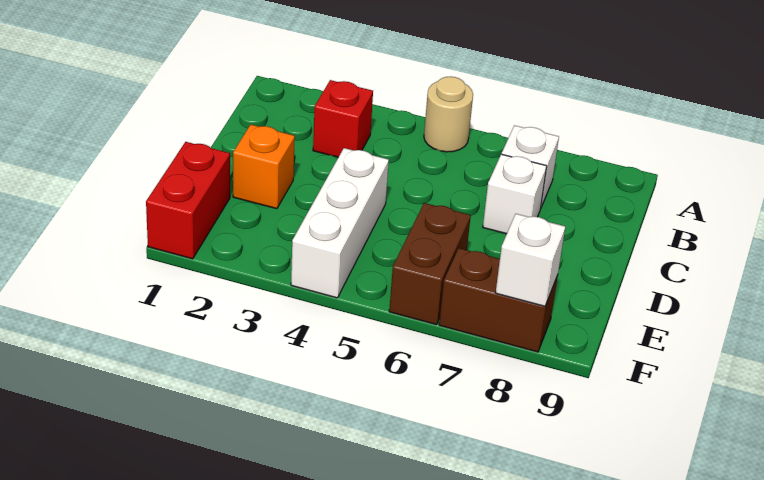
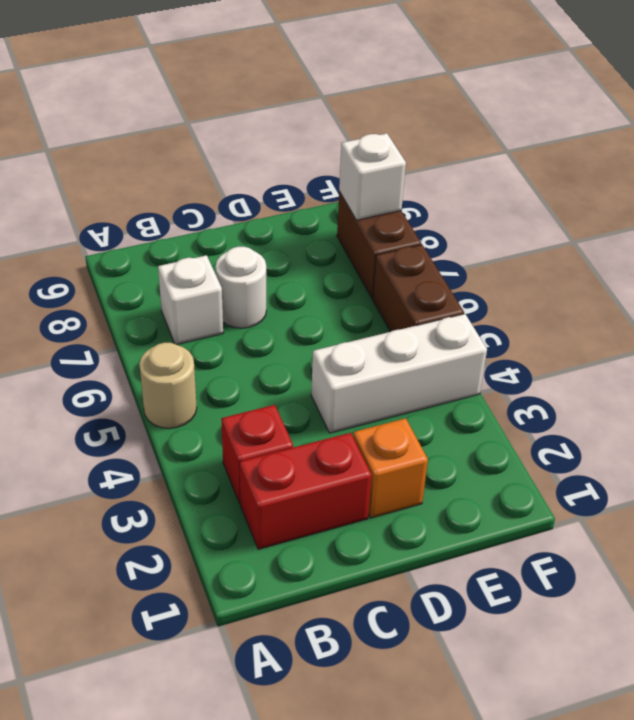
white 1x1 brick [483,154,547,234] -> white 1x1 round brick [216,247,266,328]
red 1x2 brick [146,142,230,259] -> red 1x2 brick moved to [240,433,372,549]
brown 1x2 brick [389,203,471,325] -> brown 1x2 brick turned to [373,245,464,332]

